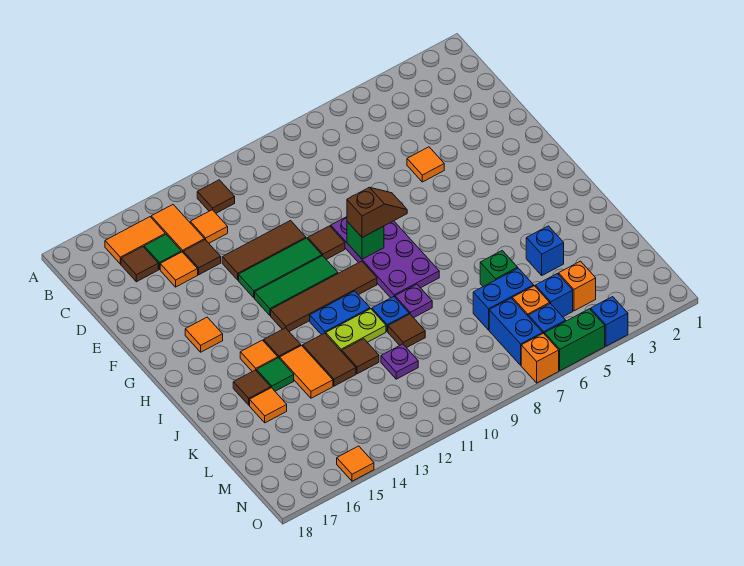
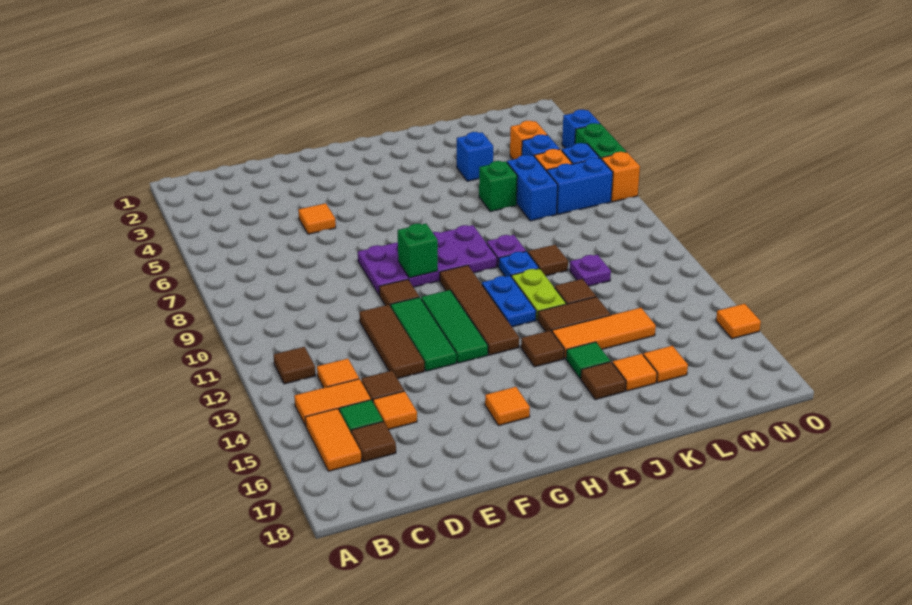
brown 1x2 slope [347,187,407,238] -> none
orange 1x1 tile [240,340,278,372] -> orange 1x1 tile moved to [643,346,688,383]
orange 1x2 tile [280,346,333,398] -> orange 1x3 tile [552,308,656,359]

